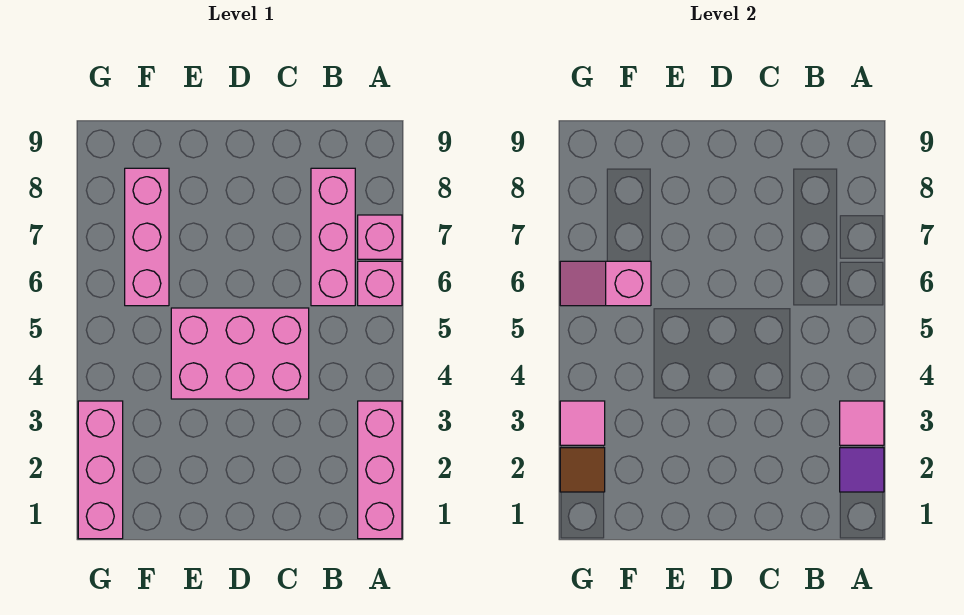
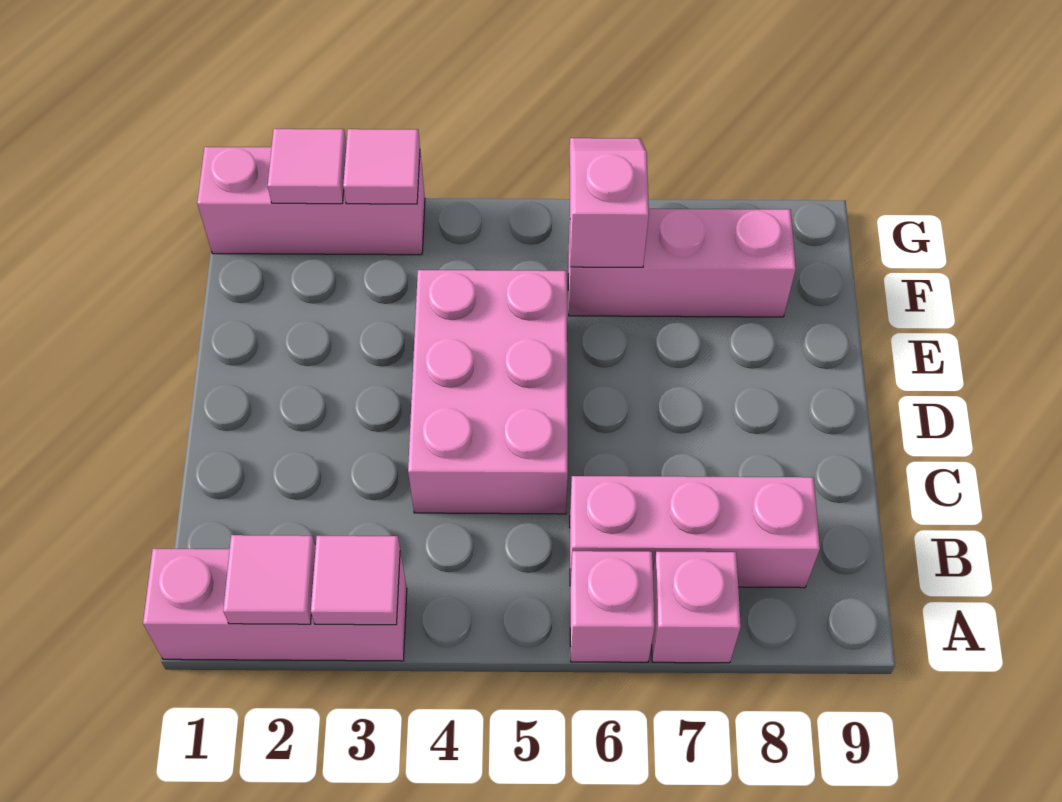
purple 1x1 tile [840,448,884,492] -> pink 1x1 tile [223,535,316,624]
brown 1x1 tile [560,448,605,492] -> pink 1x1 tile [268,129,347,204]

